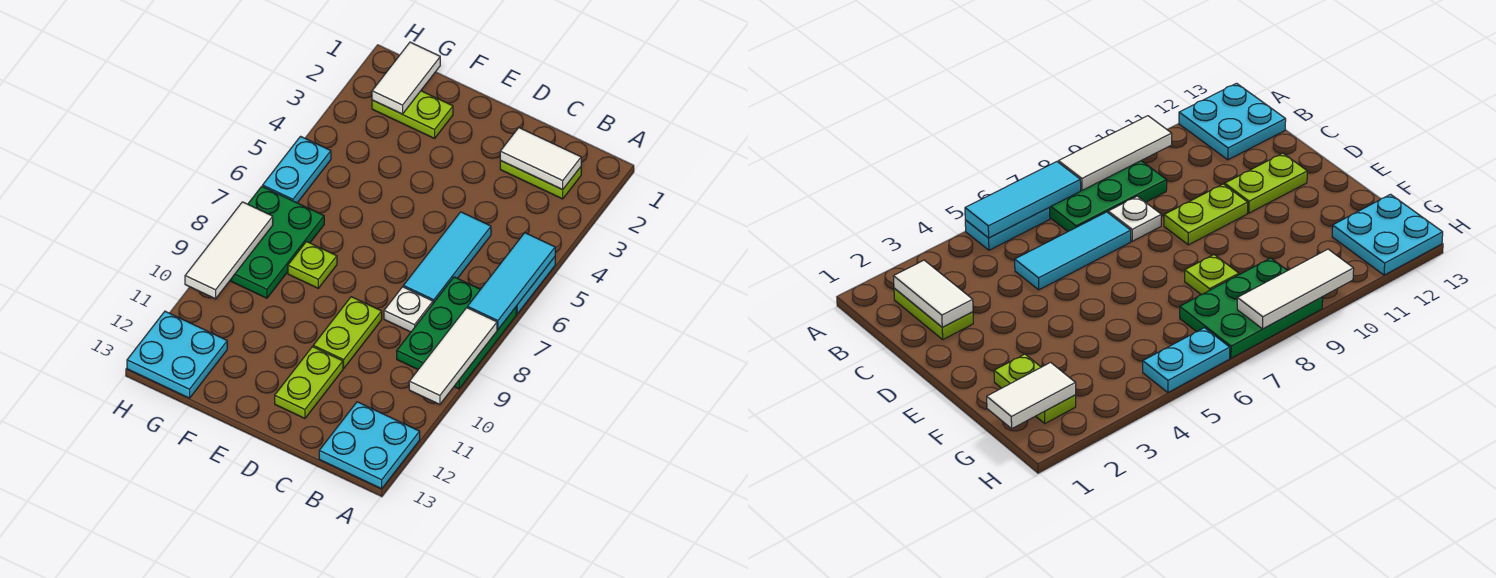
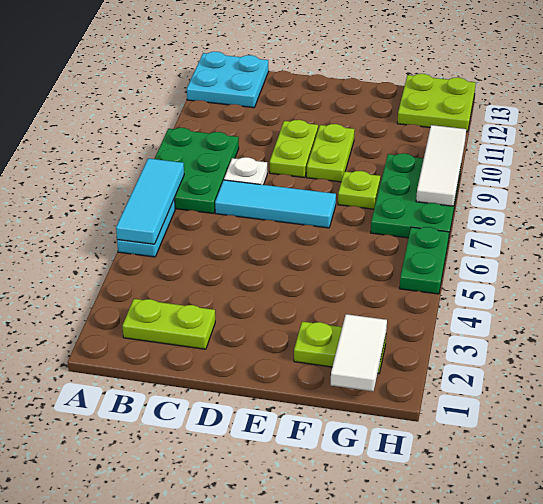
white 1x3 tile [409,308,497,404] -> none
white 1x2 tile [500,128,581,190] -> none
cyan 1x3 tile [403,212,491,303] -> cyan 1x3 tile turned to [215,180,336,228]
lime 1x2 plate [275,347,343,418] -> lime 1x2 plate moved to [307,124,355,182]
cyan 2x2 plate [127,311,227,398] -> lime 2x2 plate [397,74,476,132]
cyan 1x2 plate [263,136,331,203] -> green 1x2 plate [400,227,449,294]

